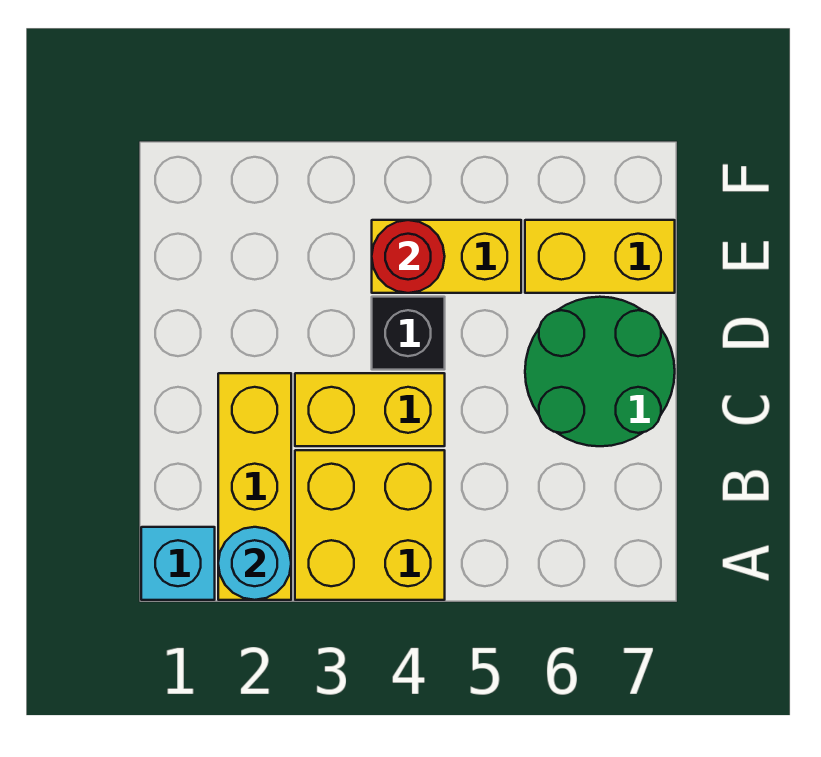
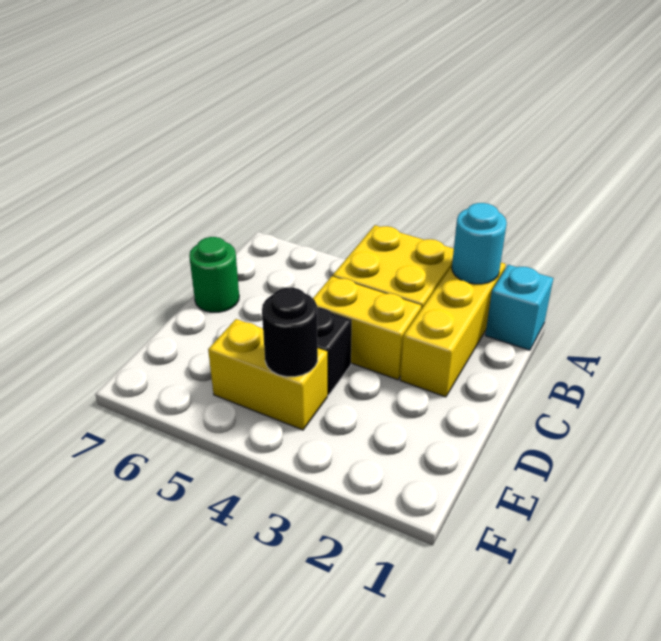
green 2x2 round brick [525,297,675,446] -> green 1x1 round brick [189,237,239,312]
red 1x1 round brick [372,220,445,293] -> black 1x1 round brick [262,287,318,377]
yellow 1x2 brick [525,220,675,293] -> none

